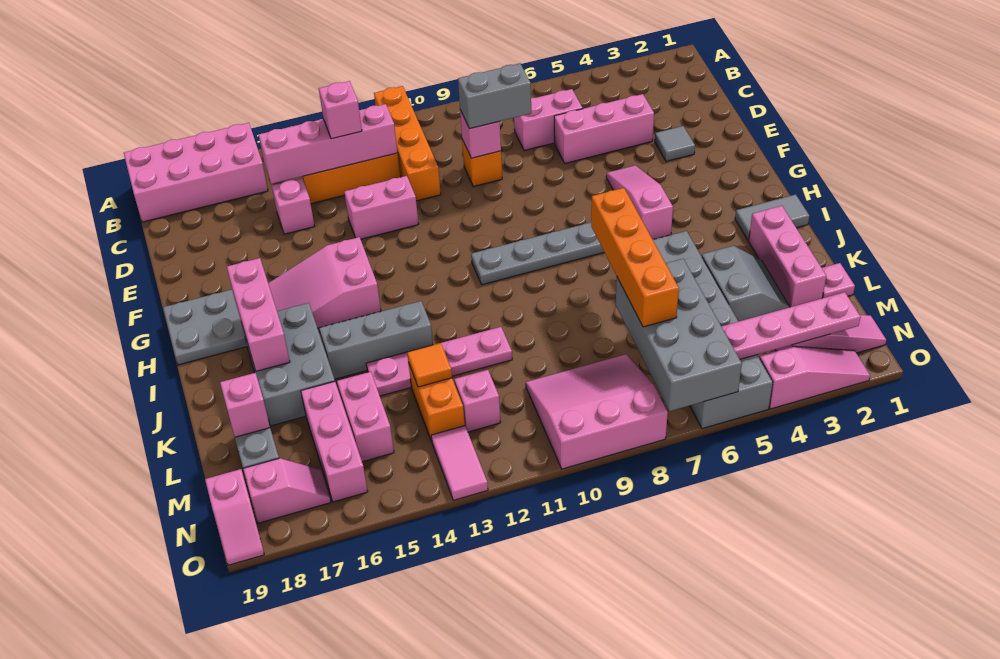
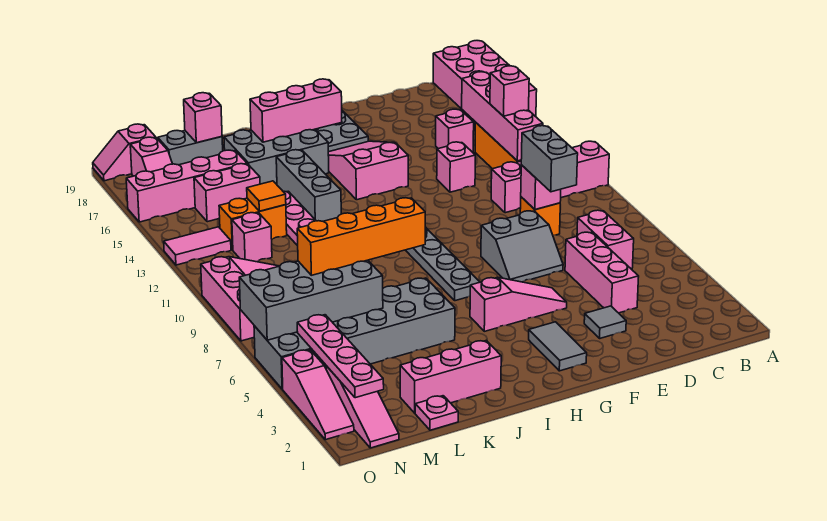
orange 1x4 brick [374,86,441,201] -> pink 1x4 brick [491,141,609,213]
pink 1x2 brick [344,176,418,239] -> pink 1x1 brick [437,142,475,192]
grey 1x2 tile [735,194,809,241] -> grey 1x2 tile moved to [529,322,587,371]
grey 2x2 slope [702,246,790,321] -> grey 2x2 slope moved to [481,211,563,282]
pink 1x3 brick [301,382,368,502] -> pink 1x4 brick [126,150,247,222]

